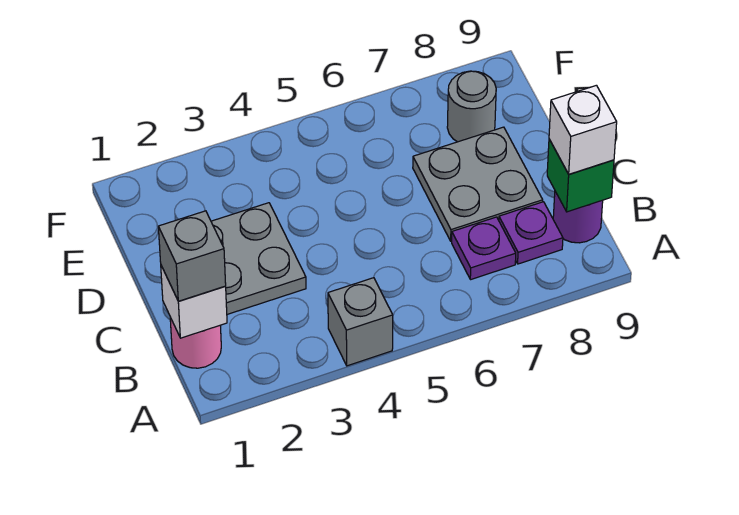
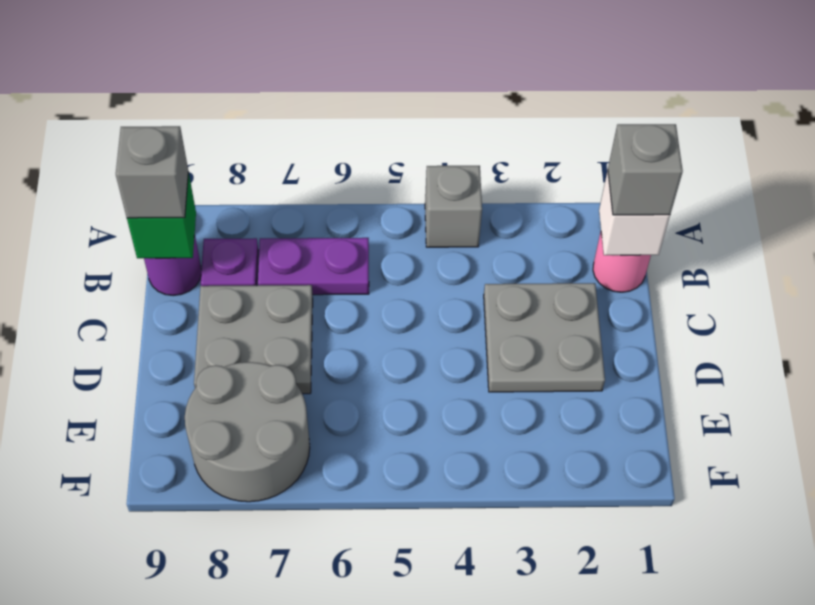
purple 1x1 plate [452,217,516,280] -> purple 1x2 plate [258,238,369,295]
white 1x1 brick [549,85,617,174] -> grey 1x1 brick [116,126,188,218]
grey 1x1 round brick [447,71,496,142] -> grey 2x2 round brick [185,362,310,502]

